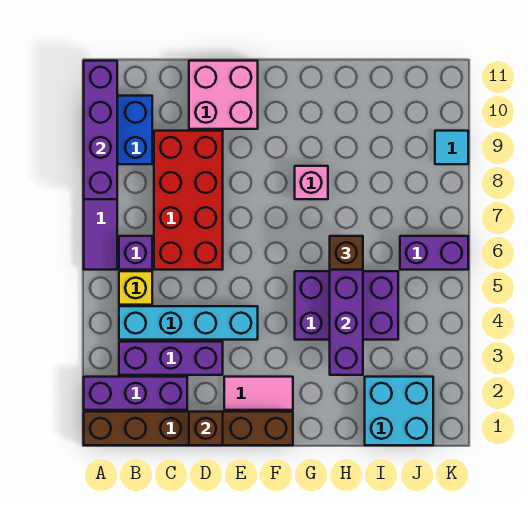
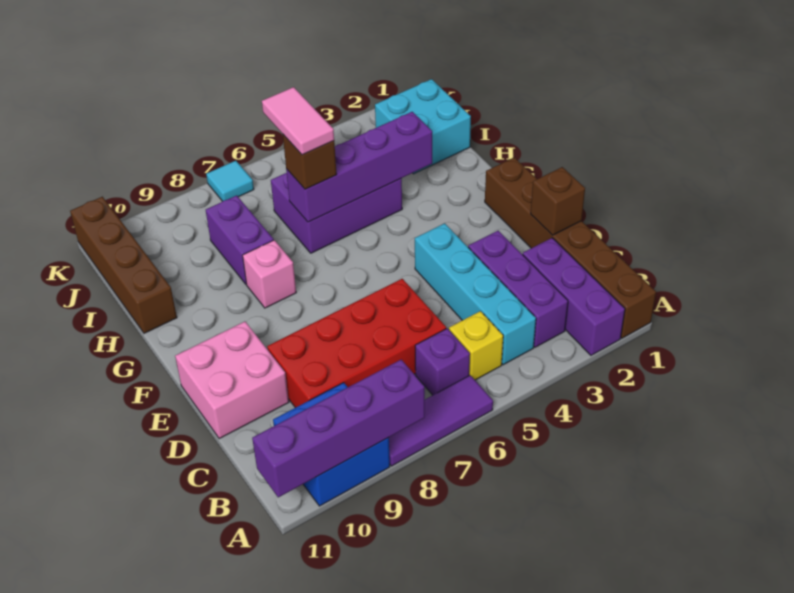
pink 1x2 tile [224,377,293,410] -> pink 1x2 tile moved to [262,87,334,155]
purple 2x3 brick [295,271,398,340] -> purple 2x3 brick turned to [271,173,402,253]
none -> brown 1x4 brick [70,197,177,333]
purple 1x2 brick [400,236,468,270] -> purple 1x2 brick moved to [206,195,274,284]
cyan 1x1 tile [435,131,468,164] -> cyan 1x1 tile moved to [206,161,254,201]

